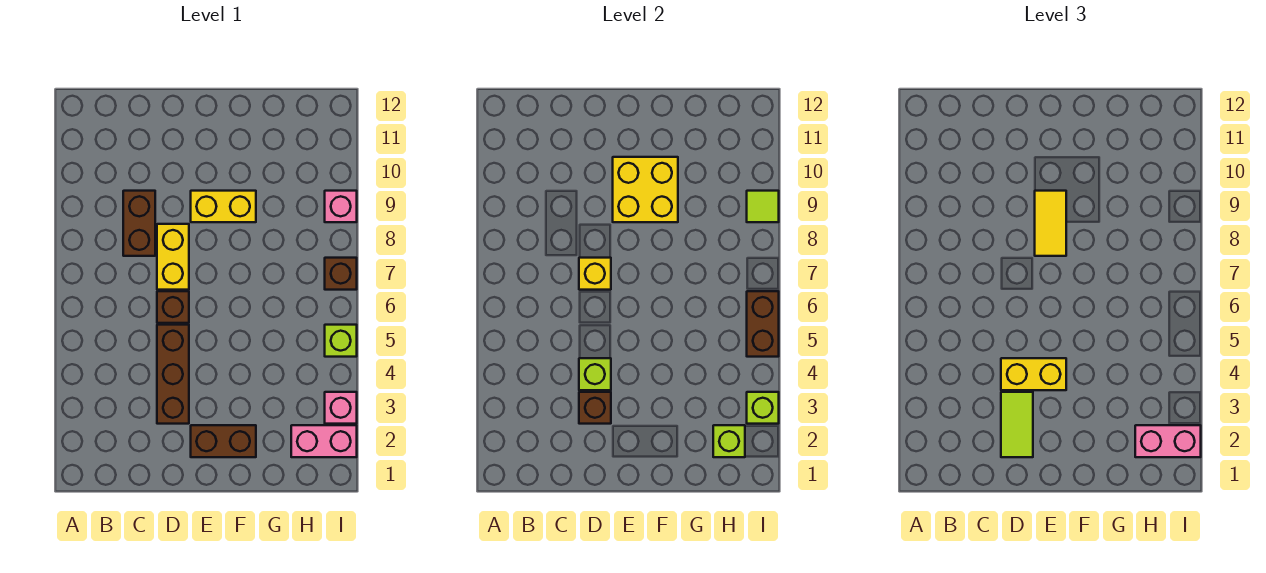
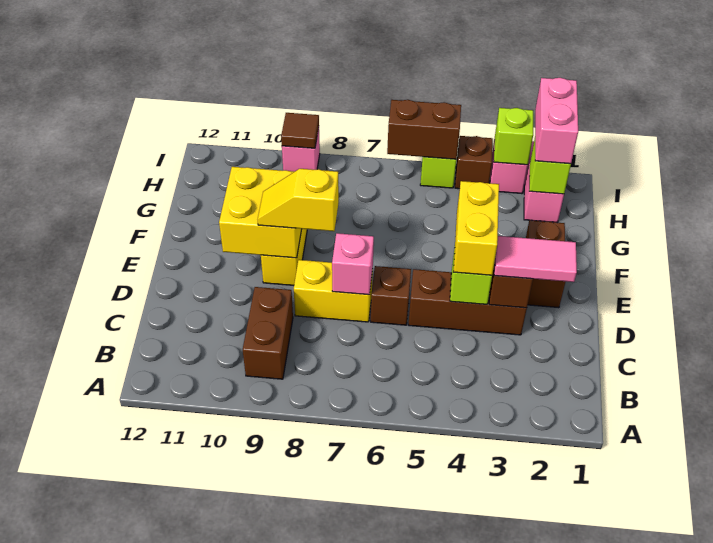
brown 1x2 brick [123,191,155,256] -> brown 1x2 brick turned to [243,287,293,379]
lime 1x2 tile [1001,392,1033,457] -> pink 1x2 tile [494,236,577,282]
yellow 1x1 brick [579,258,611,290] -> pink 1x1 brick [332,233,374,295]
yellow 1x2 tile [1035,191,1066,256] -> yellow 1x2 slope [258,169,339,231]
brown 1x1 brick [325,258,357,290] -> brown 1x1 brick moved to [455,136,493,189]
lime 1x1 tile [747,191,779,222] -> brown 1x1 tile [281,113,319,148]

